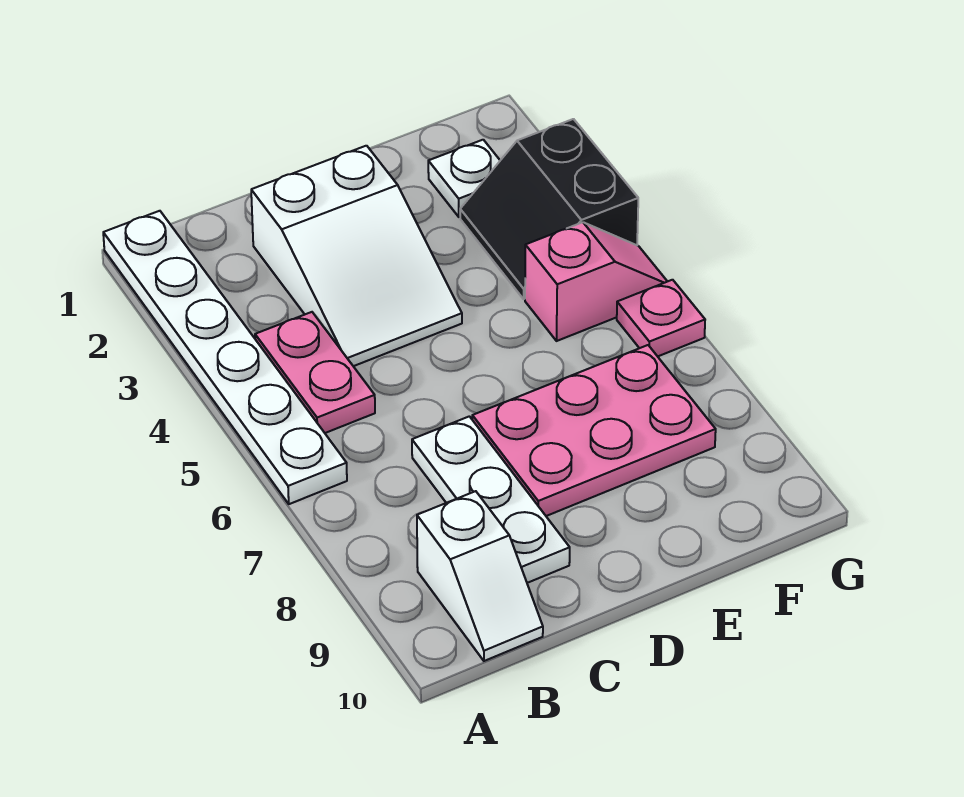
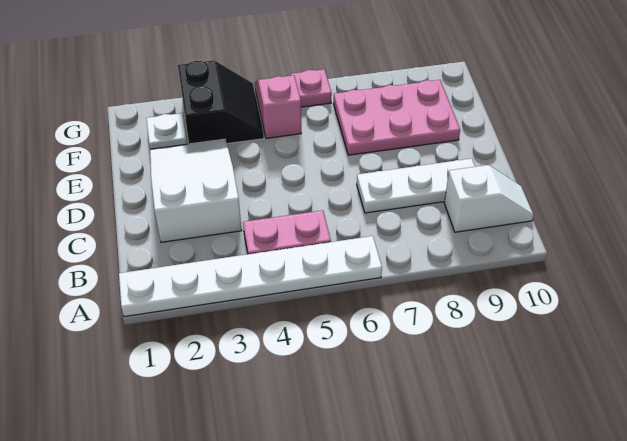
white 2x3 slope [251,146,462,366] -> white 2x3 slope turned to [150,139,242,242]
pink 2x3 plate [472,345,716,516] -> pink 2x3 plate turned to [333,80,460,155]
black 2x2 slope [460,119,638,299] -> black 2x2 slope turned to [178,60,264,144]

